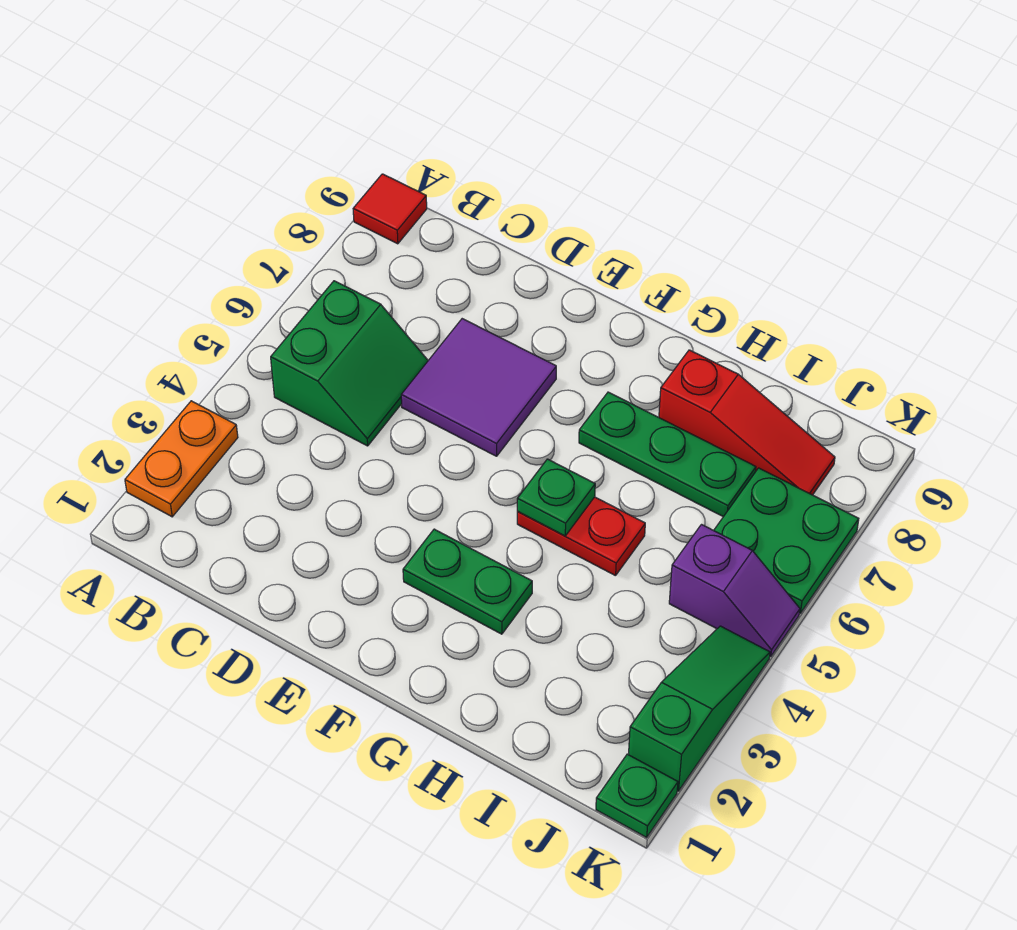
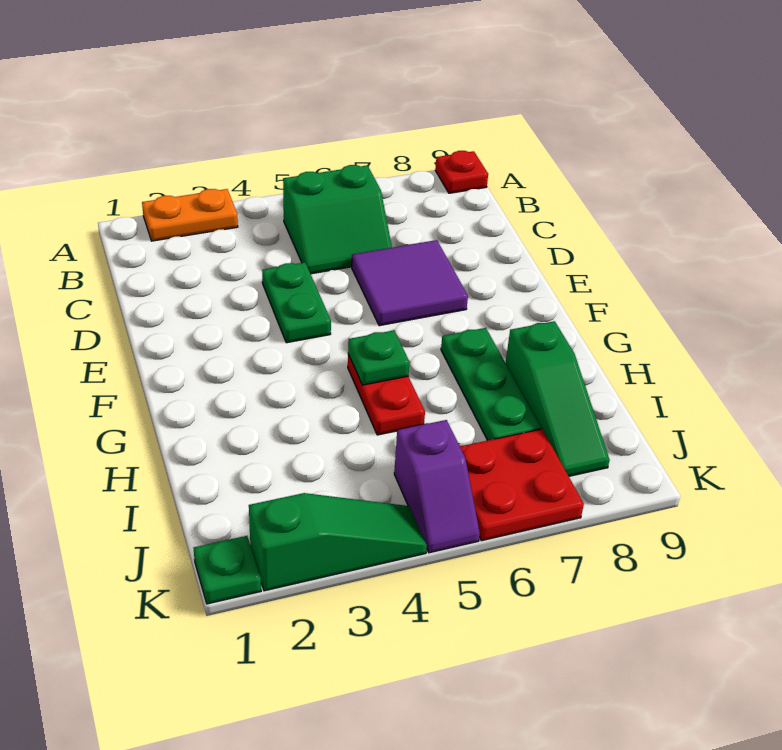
red 1x1 tile [353,174,427,244] -> red 1x1 plate [435,151,488,193]
green 1x2 plate [403,529,532,634] -> green 1x2 plate moved to [262,262,331,343]
red 1x3 slope [659,350,835,495] -> green 1x3 slope [506,321,610,476]
green 2x2 plate [714,468,859,613] -> red 2x2 plate [460,429,584,541]

